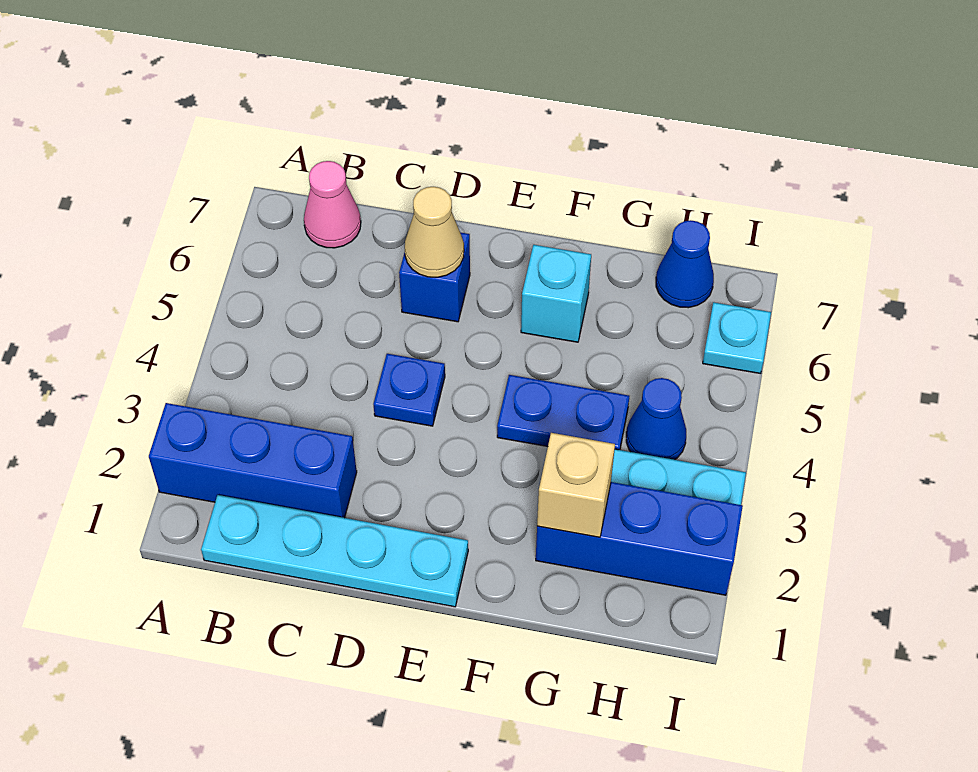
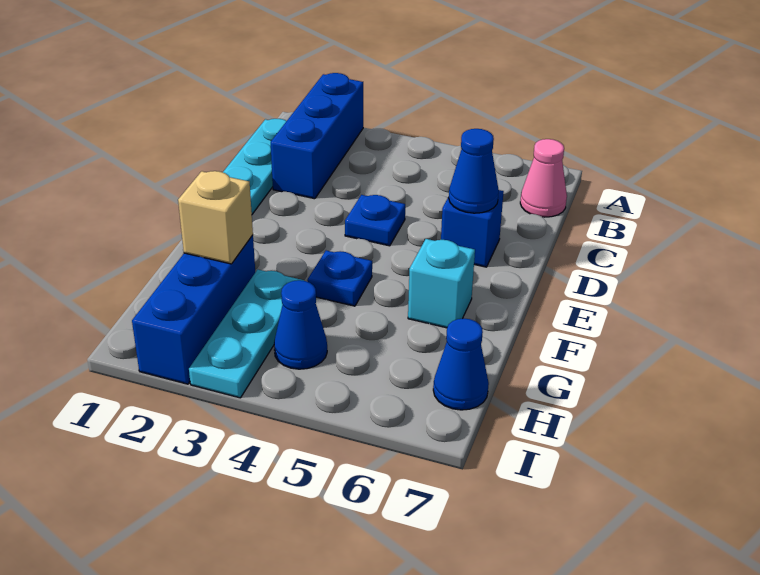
tan 1x1 cone [405,187,464,277] -> blue 1x1 cone [449,129,499,213]
blue 1x2 plate [497,375,629,450] -> blue 1x1 plate [307,251,372,306]
cyan 1x1 plate [703,302,771,374] -> none

